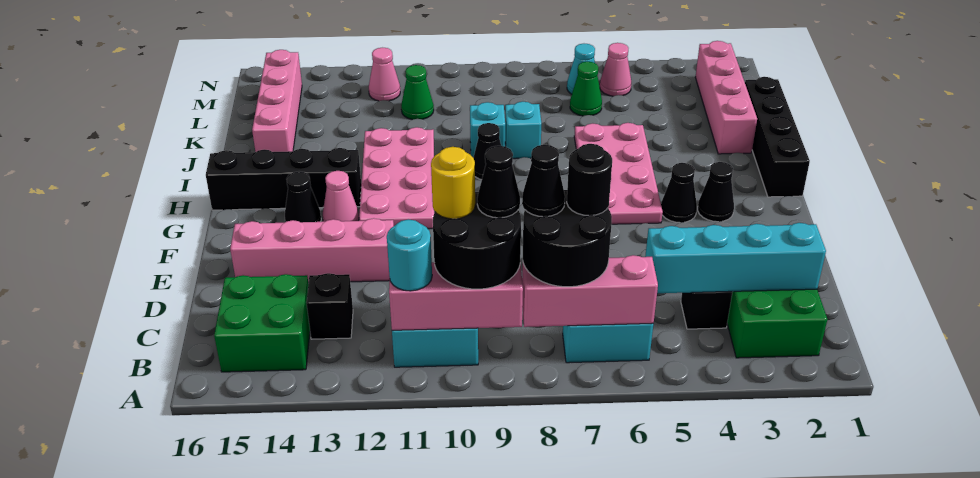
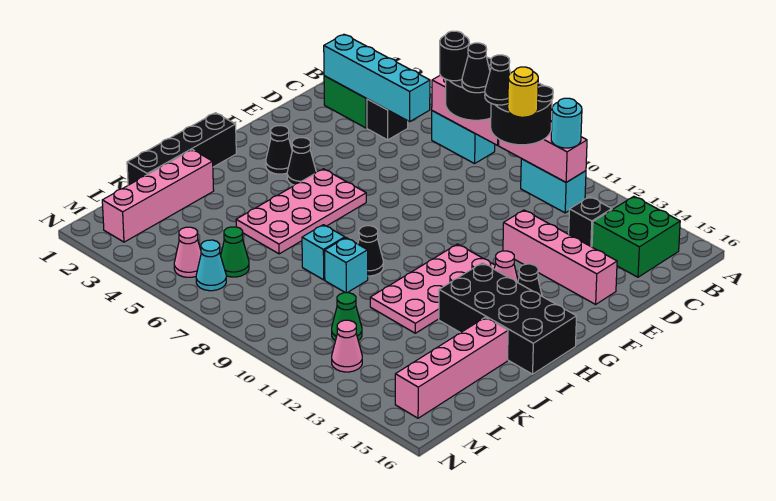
black 1x4 brick [206,148,361,210] -> black 2x4 brick [439,263,576,374]

